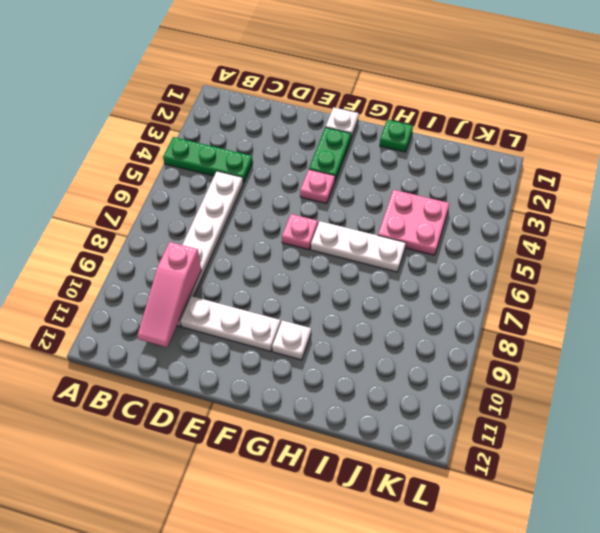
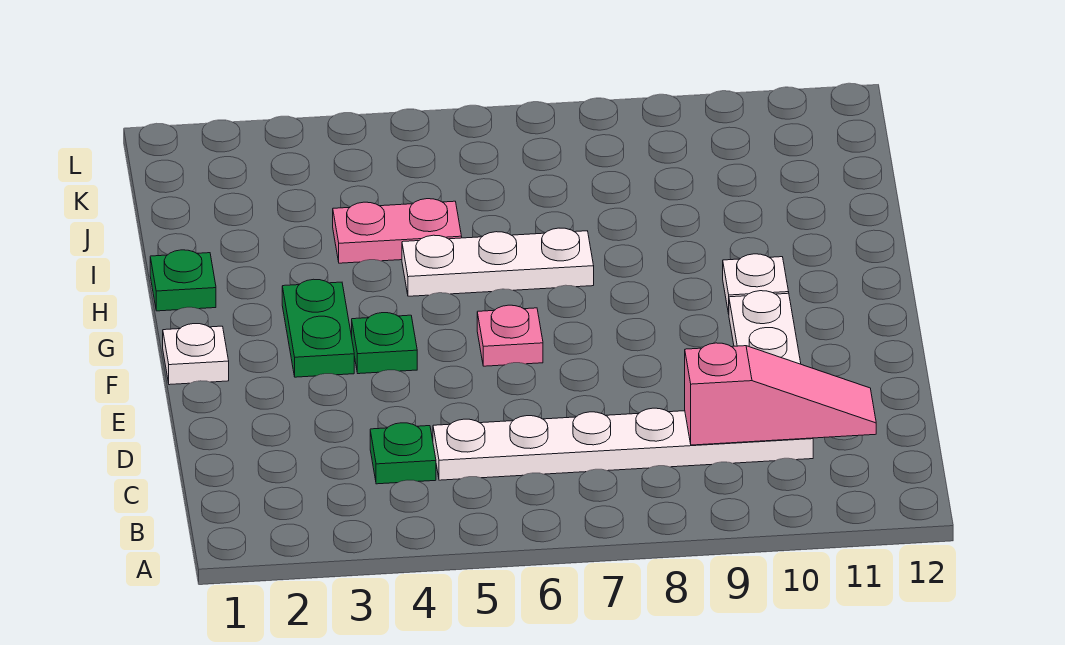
green 1x3 plate [163,137,253,183] -> green 1x1 plate [370,423,436,484]
green 1x2 plate [309,127,351,181] -> green 1x2 plate turned to [282,279,354,377]
pink 1x1 plate [300,170,335,204] -> green 1x1 plate [352,313,417,374]
white 1x3 plate [311,221,406,272] -> white 1x3 plate turned to [402,228,594,296]
pink 2x2 plate [378,190,449,255] -> pink 1x2 plate [333,199,462,263]

